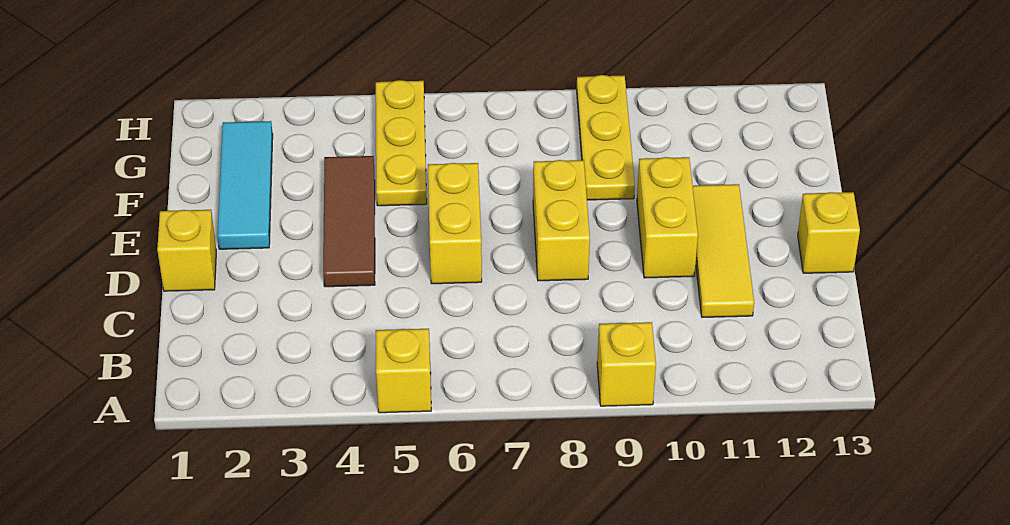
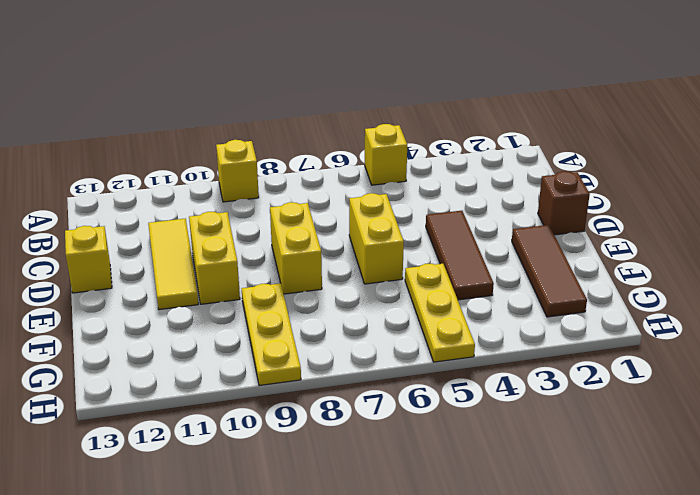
yellow 1x1 brick [157,210,216,291] -> brown 1x1 brick [538,171,590,235]
cyan 1x3 tile [217,121,273,249] -> brown 1x3 tile [512,225,587,317]

